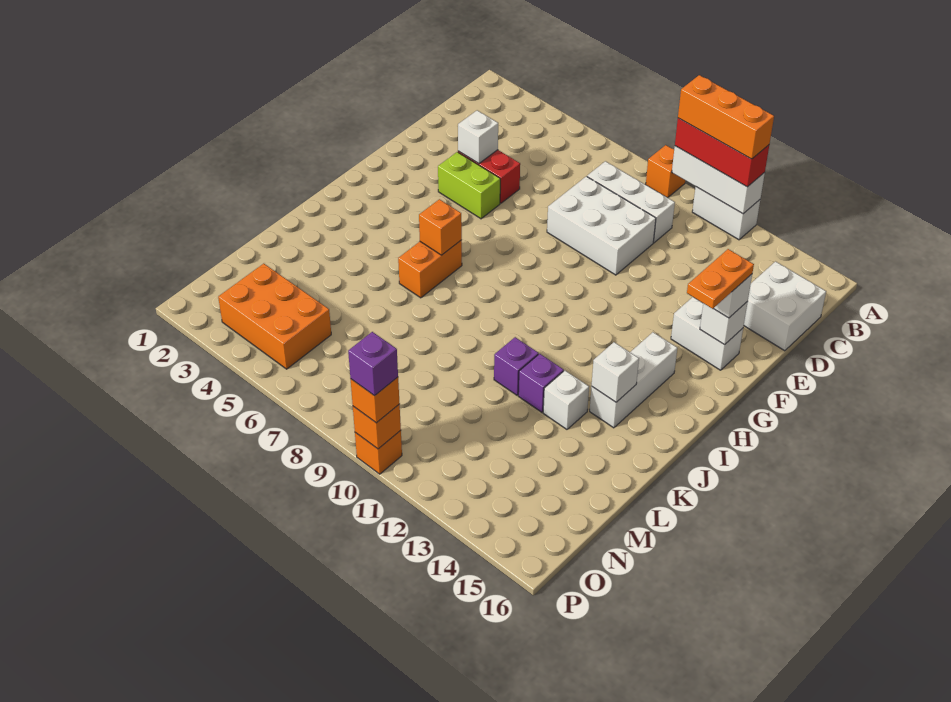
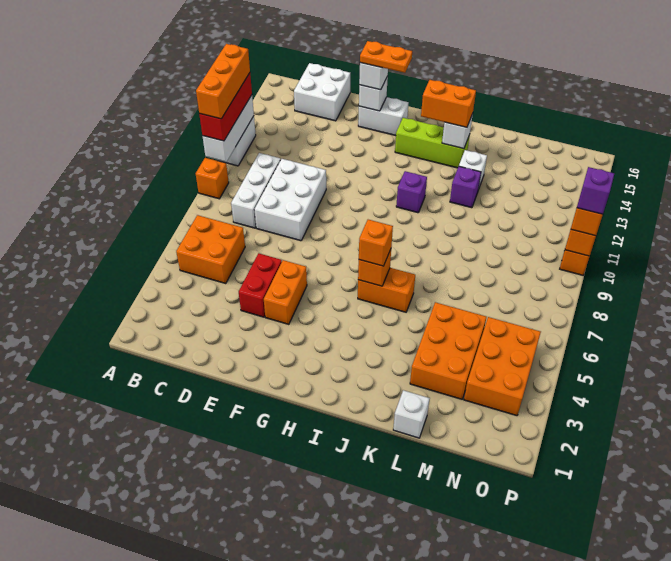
none -> orange 2x2 brick [176,215,245,284]
white 1x1 brick [458,110,498,164] -> white 1x1 brick moved to [393,390,430,438]
lime 1x2 brick [438,152,500,219] -> orange 1x2 brick [264,260,307,324]
white 1x2 brick [671,297,743,370] -> white 1x2 brick turned to [358,97,408,136]
white 1x3 brick [590,332,677,428] -> lime 1x3 brick [395,118,470,168]
none -> orange 1x1 brick [359,220,393,266]
none -> orange 1x2 brick [421,80,476,127]
purple 1x1 brick [494,337,539,395] -> purple 1x1 brick moved to [396,171,427,213]
none -> orange 2x3 brick [410,302,486,399]

